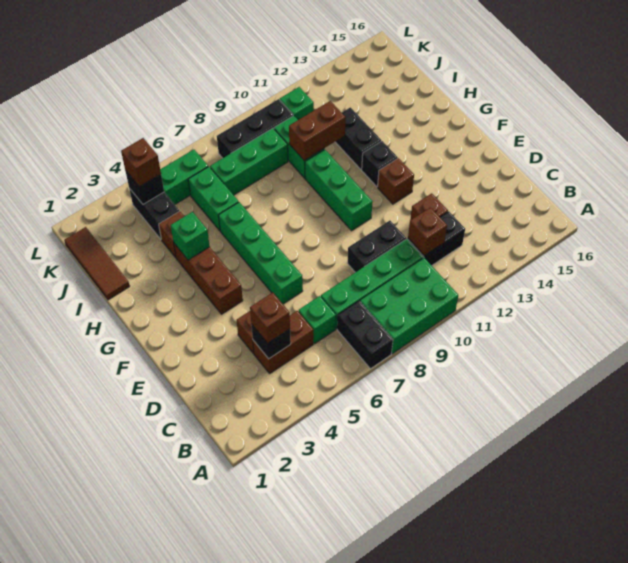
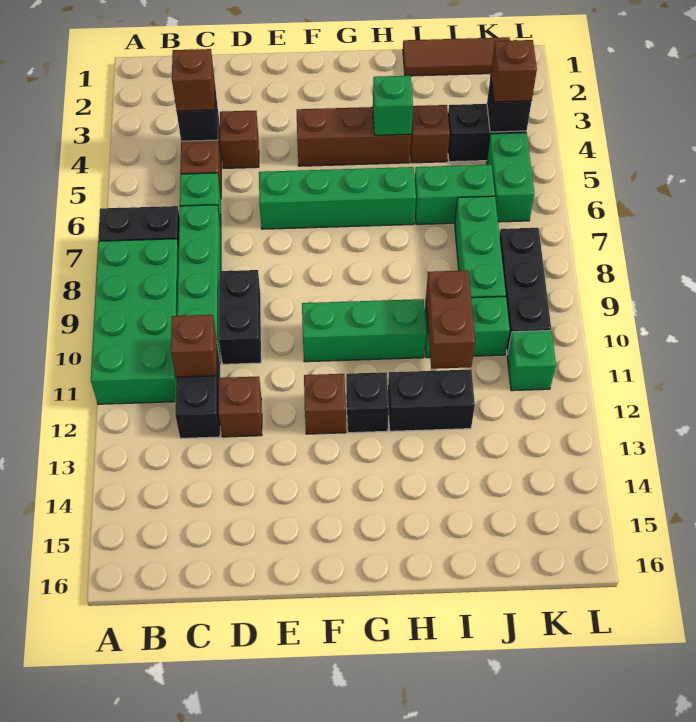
green 2x3 brick [360,258,458,354] -> green 2x4 brick [91,239,179,404]

